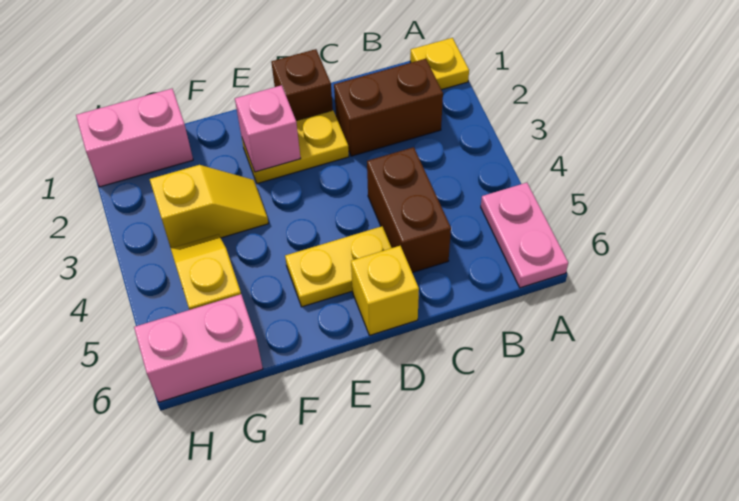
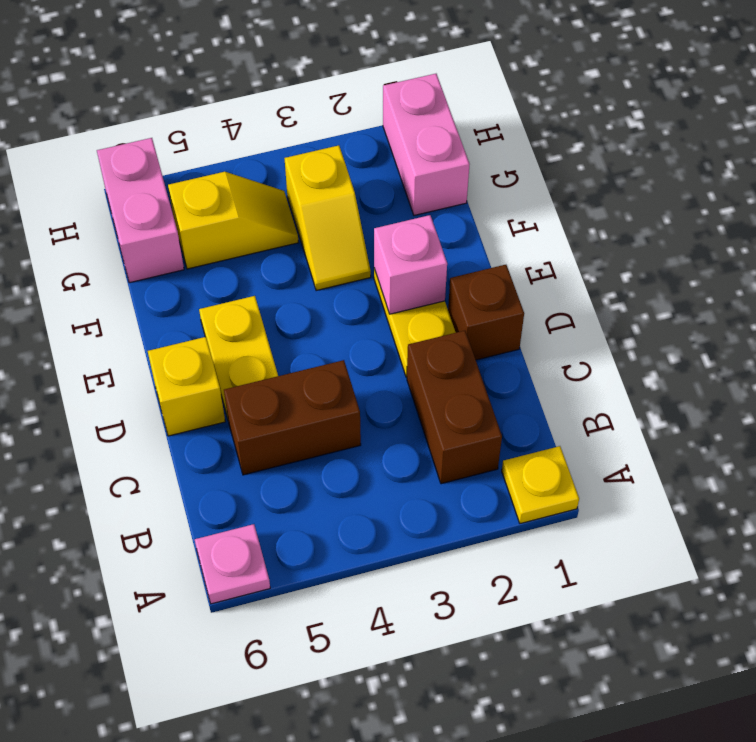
pink 1x2 plate [481,183,568,288] -> pink 1x1 plate [195,524,270,604]

